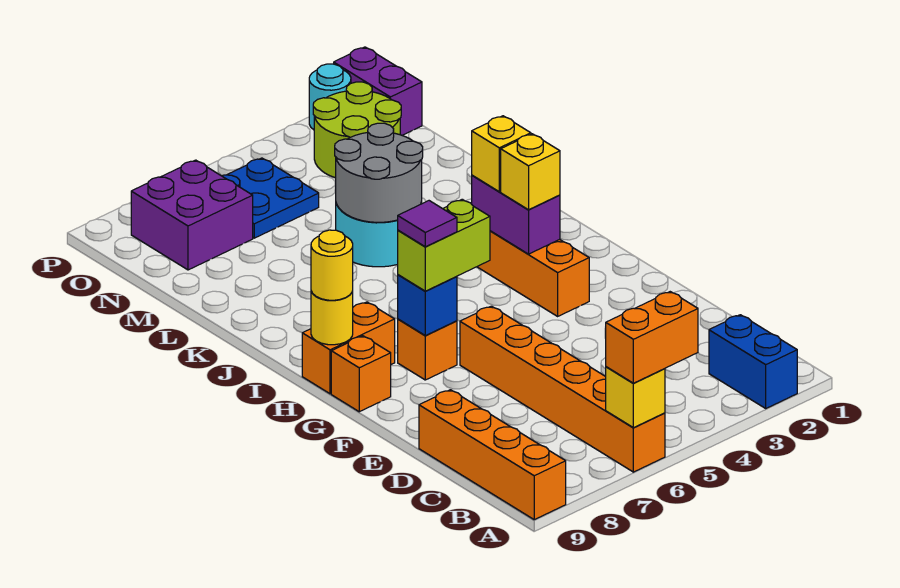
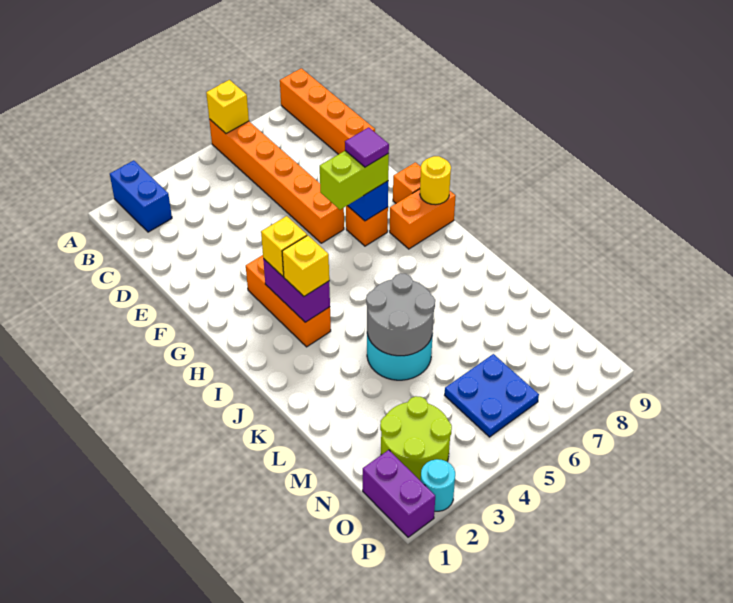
orange 1x2 brick [606,292,698,383] -> none
yellow 1x1 round brick [311,230,353,300] -> none
purple 2x2 brick [131,160,253,270] -> none

